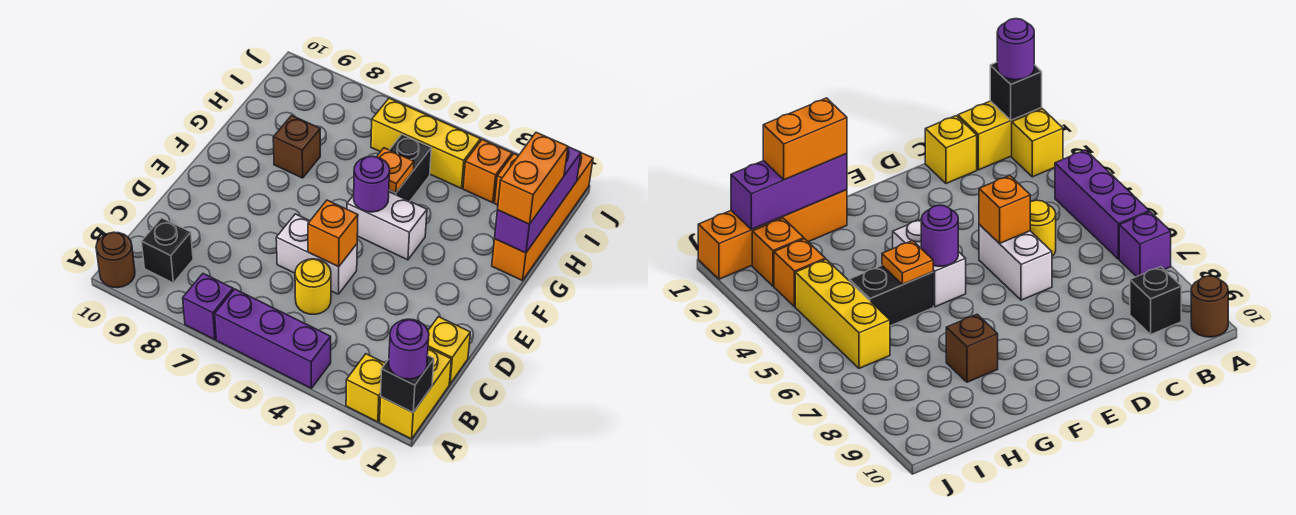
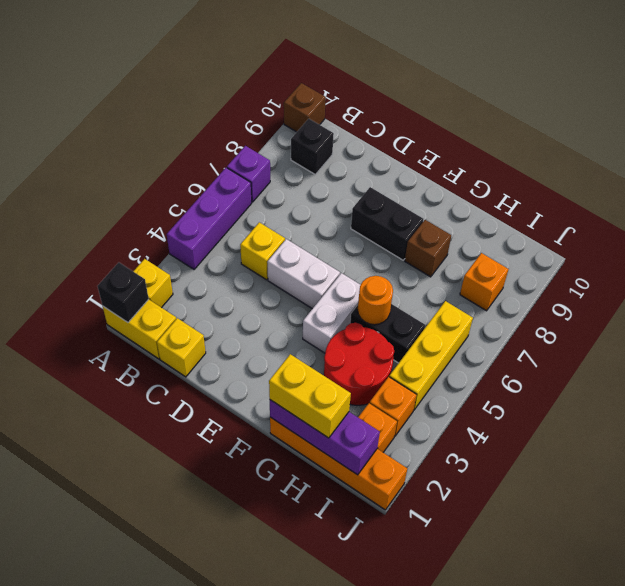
purple 1x1 round brick [389,319,429,379] -> none
brown 1x1 round brick [96,233,135,288] -> brown 1x1 brick [284,83,326,132]
yellow 1x1 round brick [295,259,331,314] -> yellow 1x1 brick [240,222,285,280]
white 1x2 brick [276,214,357,294] -> white 1x2 brick turned to [267,239,340,309]
orange 1x1 brick [308,200,358,267] -> orange 1x1 brick moved to [460,253,508,311]
none -> black 1x2 brick [351,187,423,260]
purple 1x1 round brick [354,156,390,212] -> none
orange 1x2 brick [498,132,568,224] -> yellow 1x2 brick [269,354,351,438]
none -> red 2x2 round brick [324,323,394,405]
orange 1x1 plate [377,148,414,193] -> orange 1x1 round brick [358,276,393,325]

